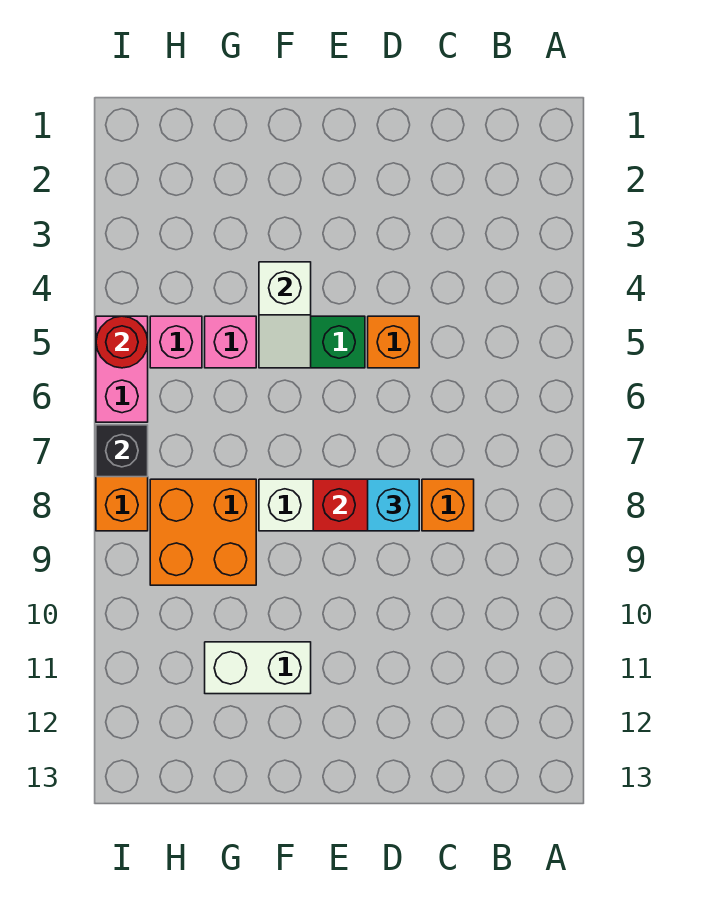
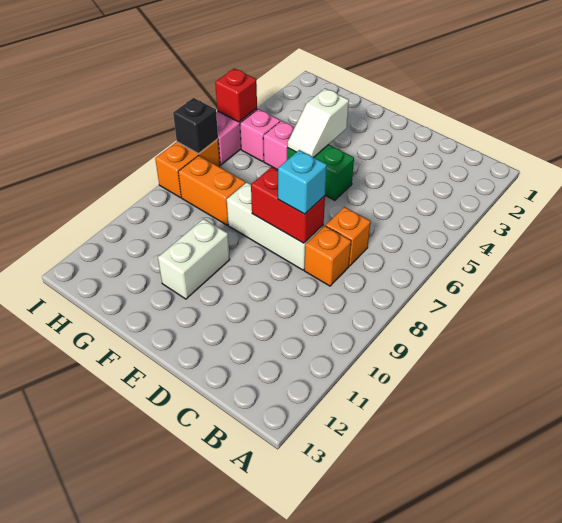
orange 1x1 brick [368,316,419,368] -> orange 1x1 brick moved to [326,207,371,266]
white 1x2 brick [205,642,311,694] -> white 1x2 brick turned to [158,219,230,299]
orange 2x2 brick [150,479,256,585] -> orange 1x2 brick [178,155,246,225]
red 1x1 round brick [96,316,148,368] -> red 1x1 brick [215,68,257,122]

